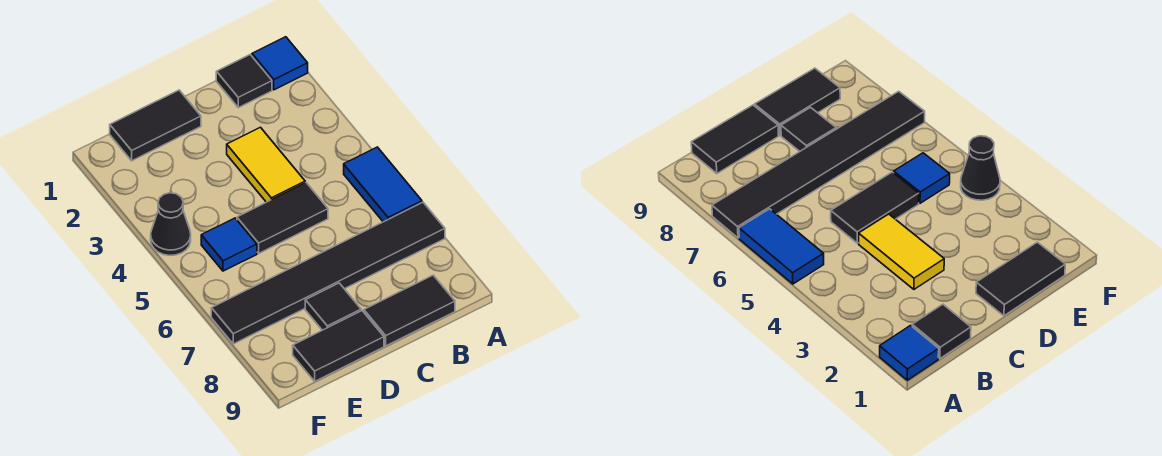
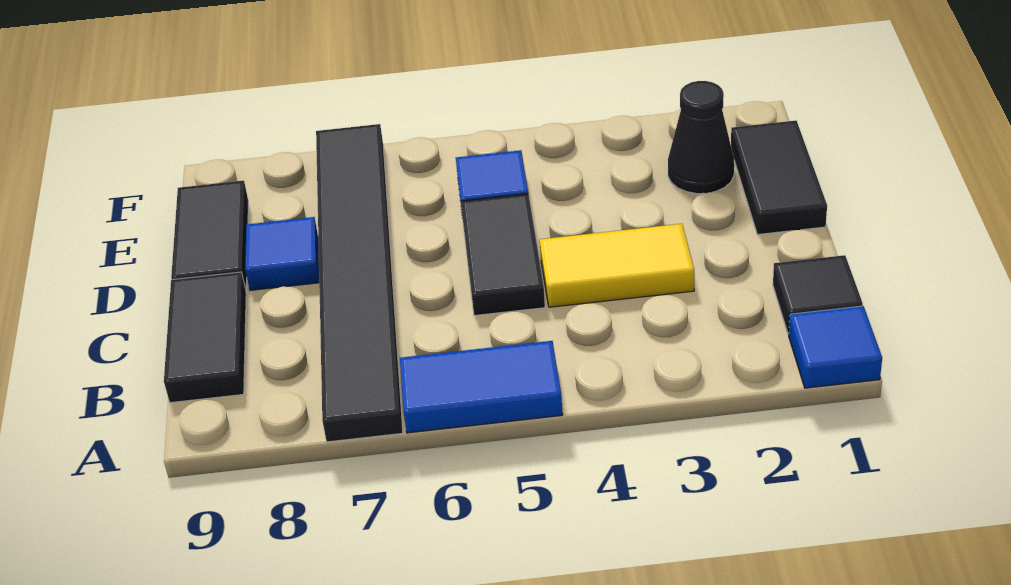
black 1x1 tile [305,283,361,330] -> blue 1x1 tile [245,217,319,290]
black 1x1 cone [151,193,191,256] -> black 1x1 cone moved to [668,81,734,194]

